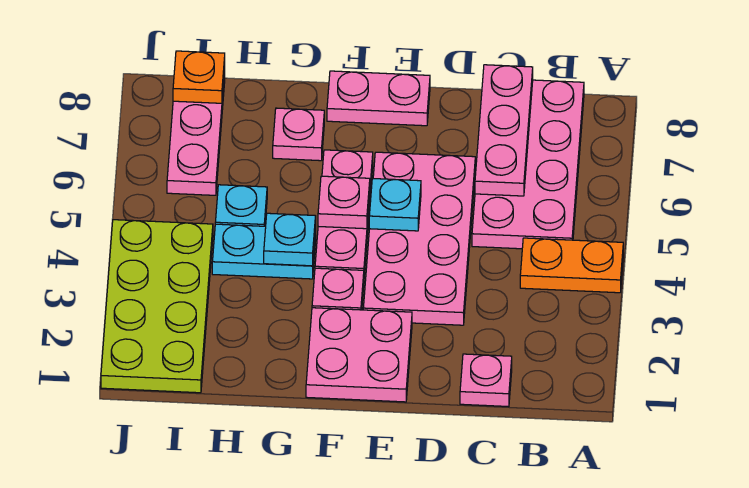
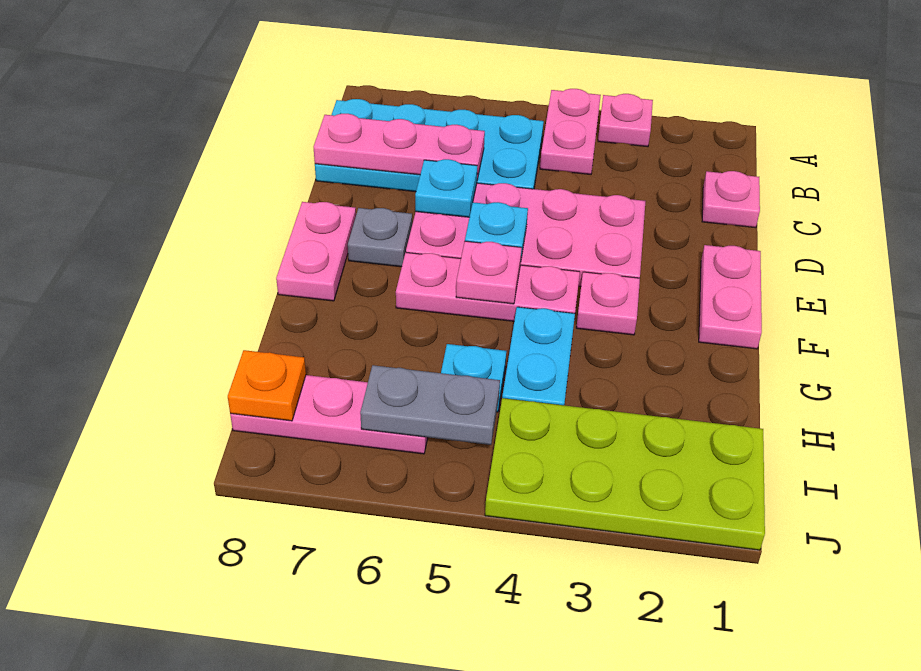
orange 1x2 plate [520,238,623,293] -> pink 1x2 plate [540,89,601,174]
pink 2x4 plate [472,80,584,249] -> cyan 2x4 plate [315,99,544,192]
pink 2x2 plate [306,308,412,402] -> pink 1x2 plate [699,245,762,349]
none -> grey 1x1 plate [348,208,412,267]
cyan 1x1 plate [264,213,316,266] -> cyan 1x1 plate moved to [415,159,477,217]
pink 1x1 plate [273,108,324,161] -> pink 1x1 plate moved to [598,94,653,147]
none -> grey 1x2 plate [360,365,500,445]

